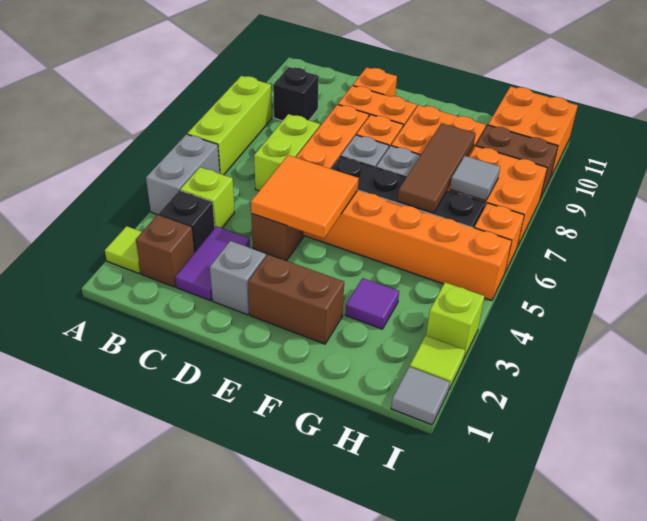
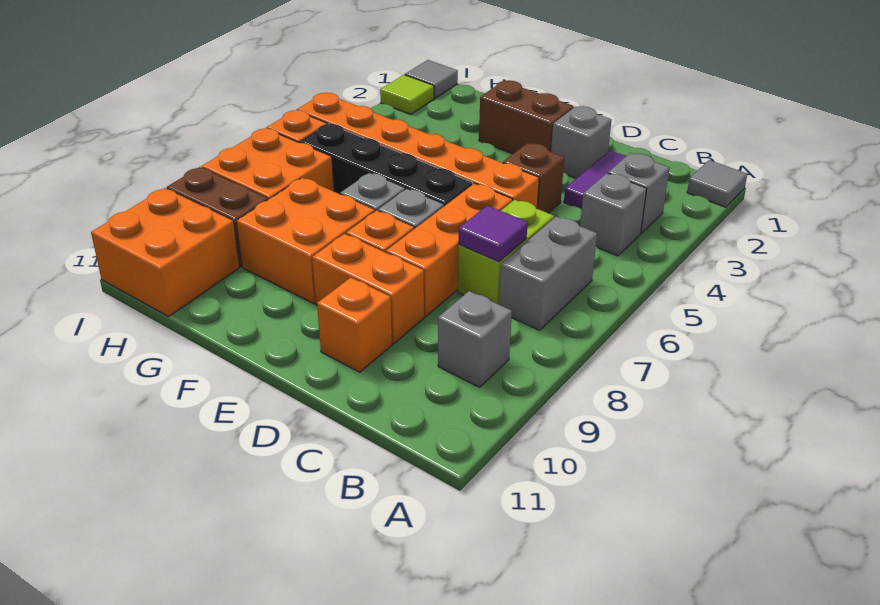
lime 1x1 tile [105,226,142,274] -> none
grey 1x2 brick [146,134,220,215] -> grey 1x2 brick moved to [499,217,597,330]
lime 1x3 brick [187,76,272,175] -> none
brown 1x1 brick [136,215,194,287] -> none
black 1x1 brick [159,190,215,253] -> grey 1x1 brick [608,153,669,233]
lime 1x1 brick [180,167,235,228] -> grey 1x1 brick [580,173,647,256]
black 1x1 brick [273,67,319,121] -> grey 1x1 brick [438,291,512,387]
orange 2x2 tile [251,155,359,238] -> none
purple 1x1 tile [345,278,399,329] -> purple 1x1 tile moved to [458,206,528,262]
brown 1x3 tile [398,123,476,213] -> none
grey 1x1 tile [450,156,500,201] -> grey 1x1 tile moved to [687,160,747,207]
lime 1x1 brick [426,282,485,358] -> none

